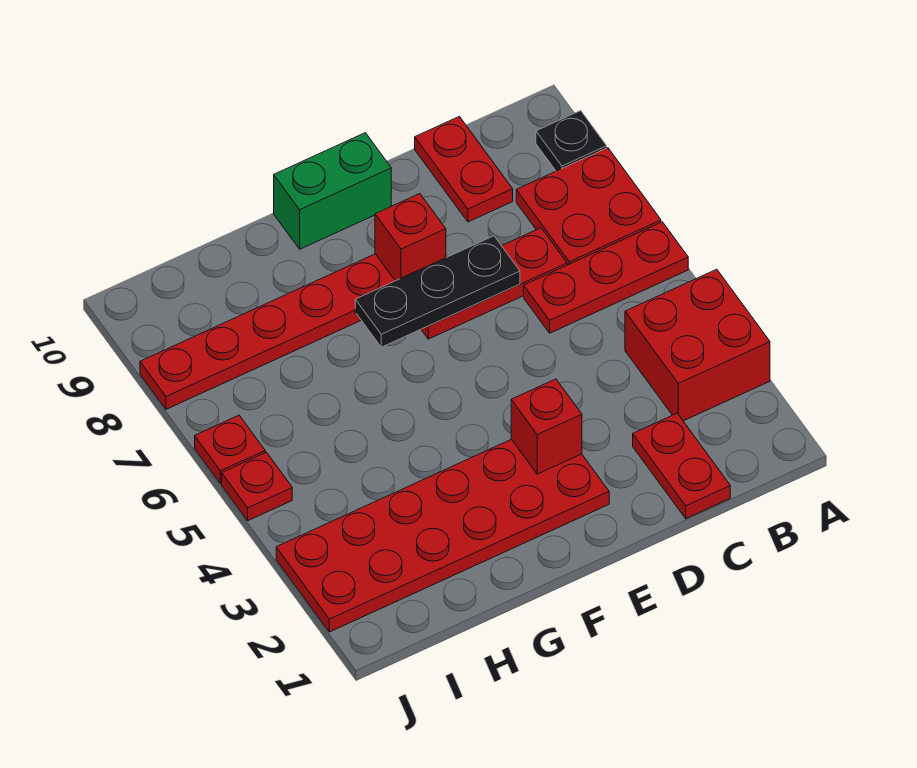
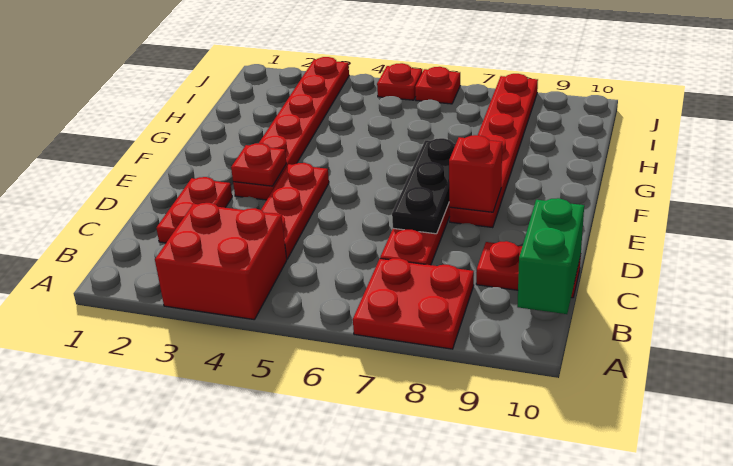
red 1x3 plate [524,222,688,333] -> red 1x3 plate moved to [261,163,329,259]
black 1x1 plate [536,111,607,171] -> none
red 1x2 plate [633,413,730,519] -> red 1x2 plate turned to [156,177,232,243]
red 2x6 plate [276,439,609,632] -> red 1x6 plate [233,57,349,200]
red 1x1 brick [511,379,582,474] -> red 1x1 plate [231,143,286,186]
green 1x2 brick [274,133,391,249] -> green 1x2 brick moved to [517,198,584,314]

